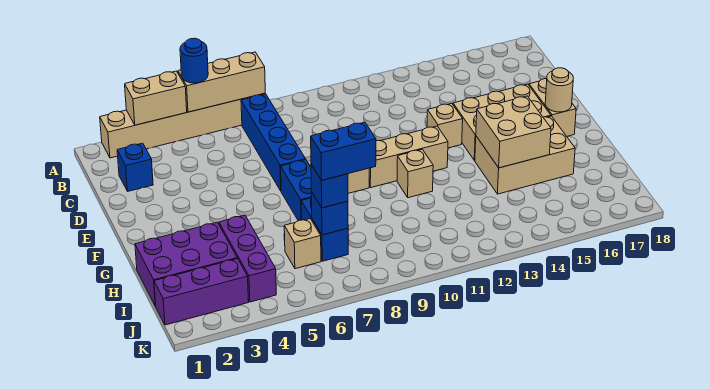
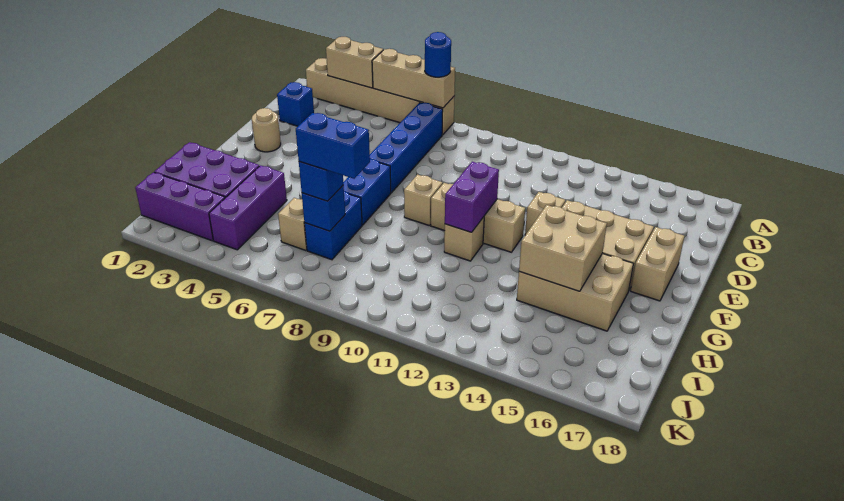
blue 1x1 round brick [180,38,208,83] -> blue 1x1 round brick moved to [425,32,451,77]
none -> purple 1x2 brick [445,162,499,232]
tan 1x1 round brick [545,68,573,112] -> tan 1x1 round brick moved to [252,108,281,152]

